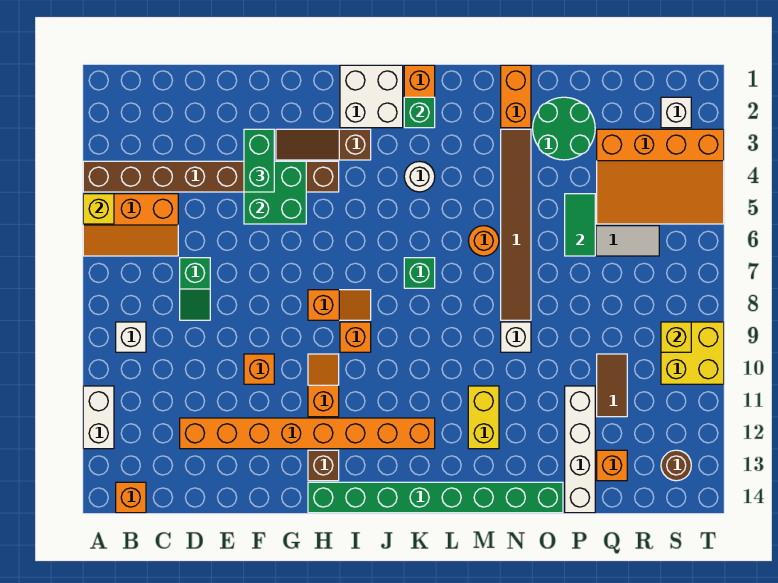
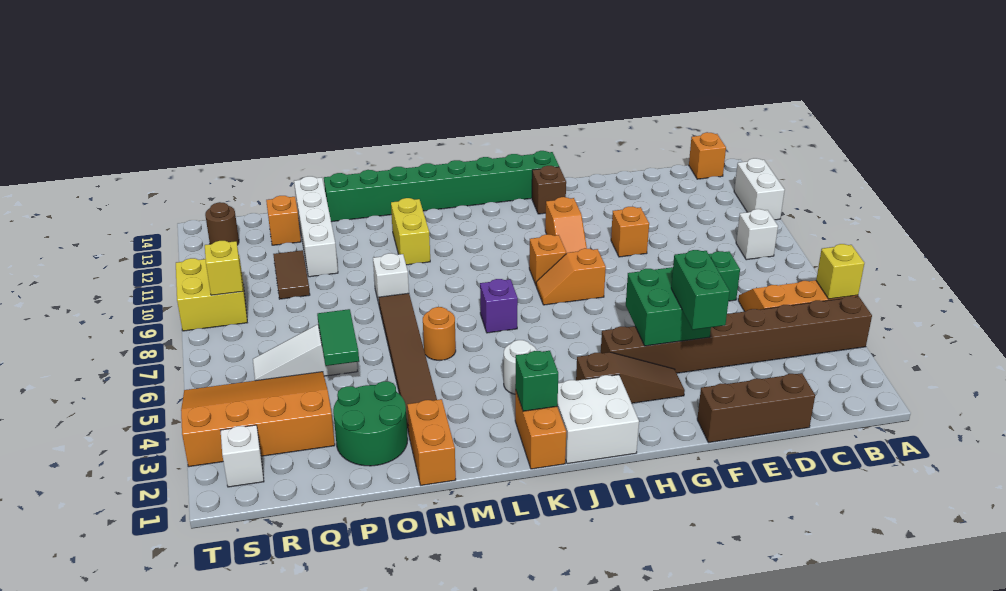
none -> brown 1x3 brick [697,373,815,443]
orange 1x8 brick [180,418,435,449] -> none
green 1x1 brick [404,258,435,288] -> purple 1x1 brick [480,279,518,333]

